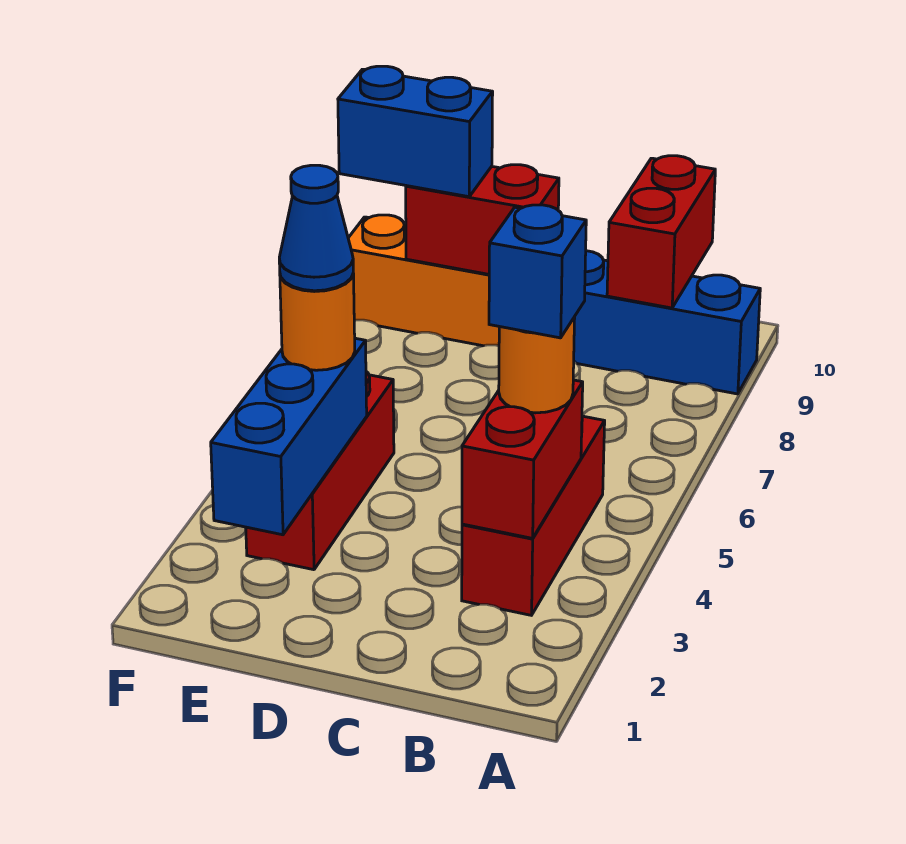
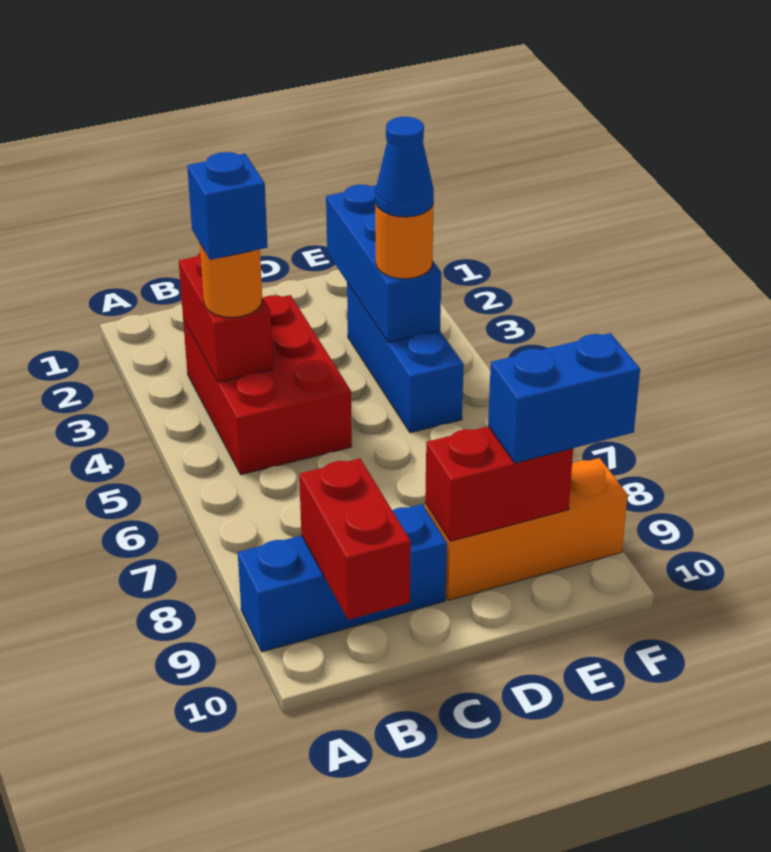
red 1x3 brick [462,416,605,615] -> red 2x3 brick [183,295,352,475]
red 1x3 brick [246,372,394,570] -> blue 1x3 brick [347,283,464,433]

